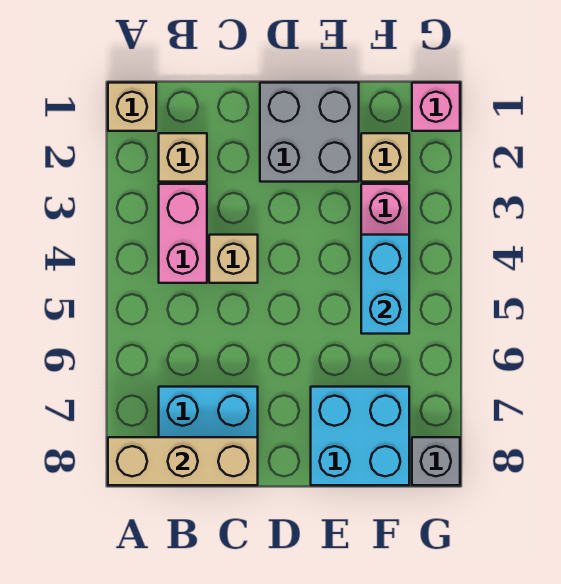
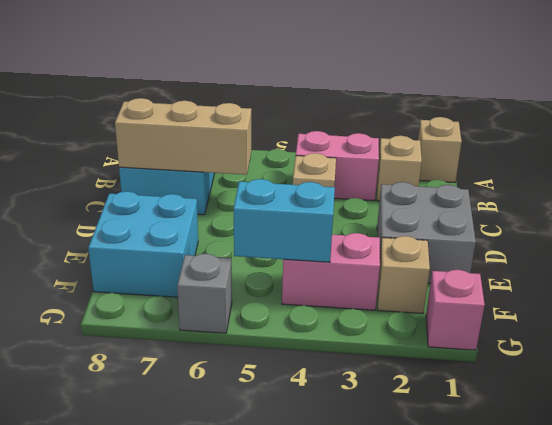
tan 1x3 brick [108,437,258,485] -> tan 1x3 brick turned to [115,98,251,175]
grey 1x1 brick [412,437,460,485] -> grey 1x1 brick moved to [177,254,232,333]

